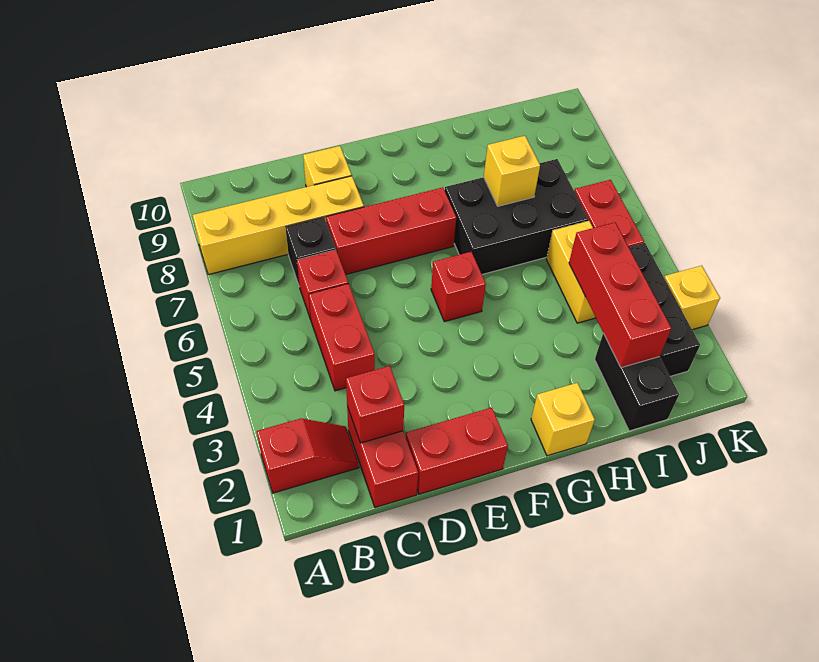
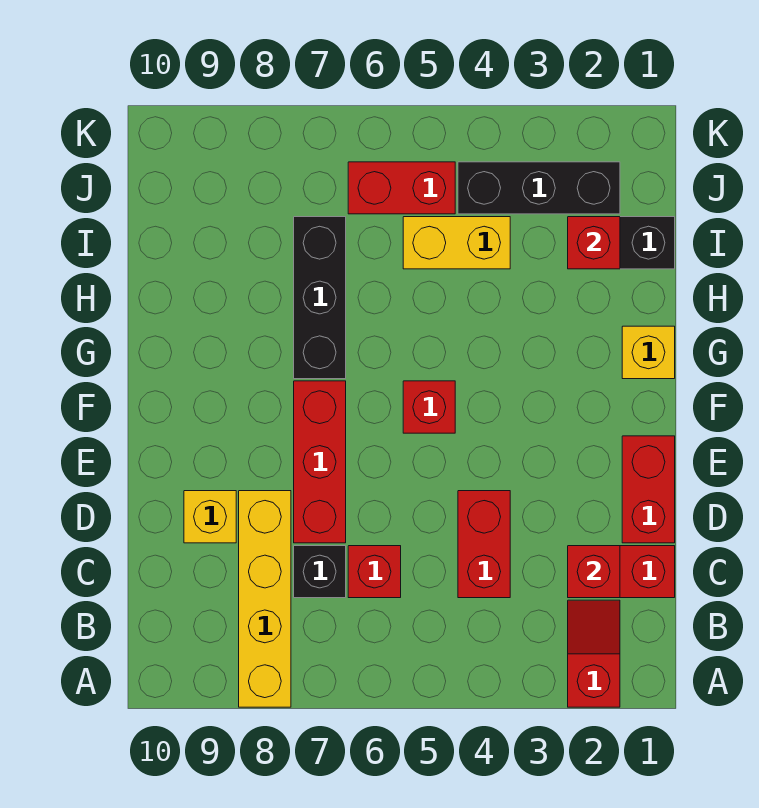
red 1x2 brick [309,284,375,391] -> red 1x2 brick turned to [458,491,510,598]
black 2x3 brick [445,159,588,274] -> black 1x3 brick [294,217,346,379]
yellow 1x1 brick [484,136,540,206] -> none
red 1x3 brick [569,222,671,368] -> red 1x1 brick [568,217,620,269]
yellow 1x1 brick [664,266,720,330] -> none

